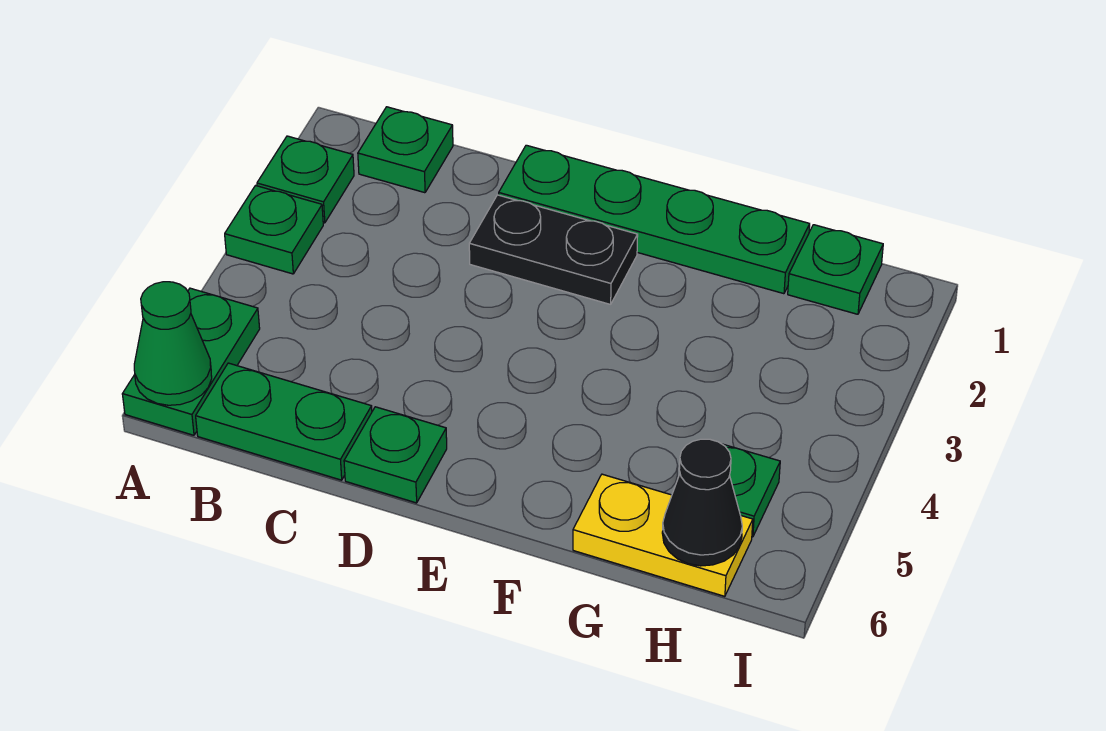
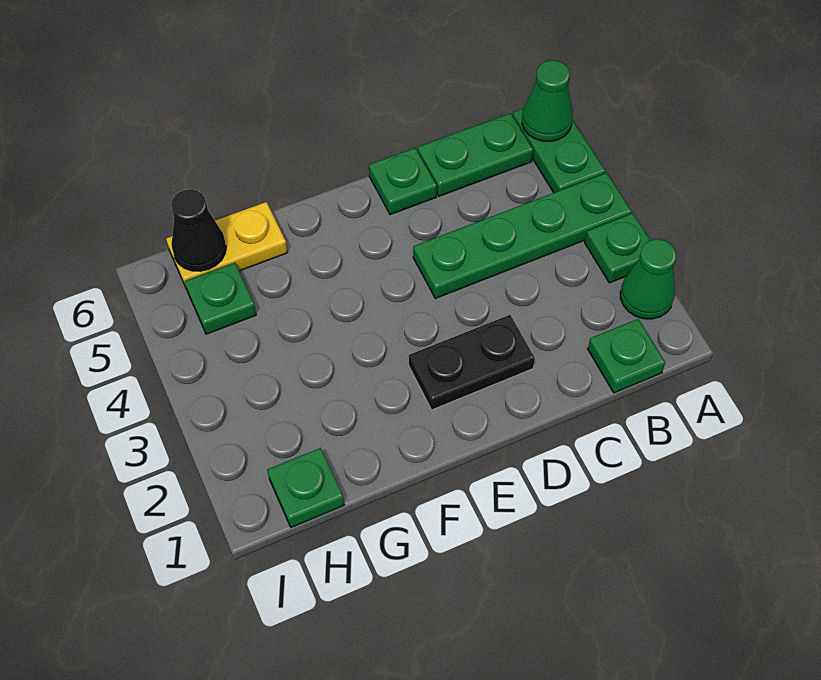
green 1x1 plate [257,136,354,223] -> green 1x1 cone [620,239,676,319]
green 1x4 plate [499,145,810,294] -> green 1x4 plate moved to [413,173,632,298]

